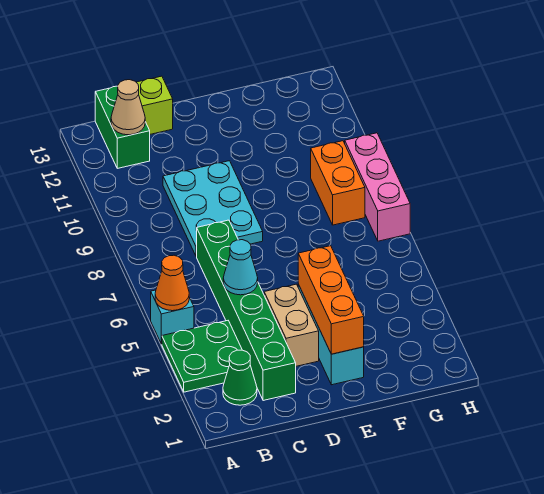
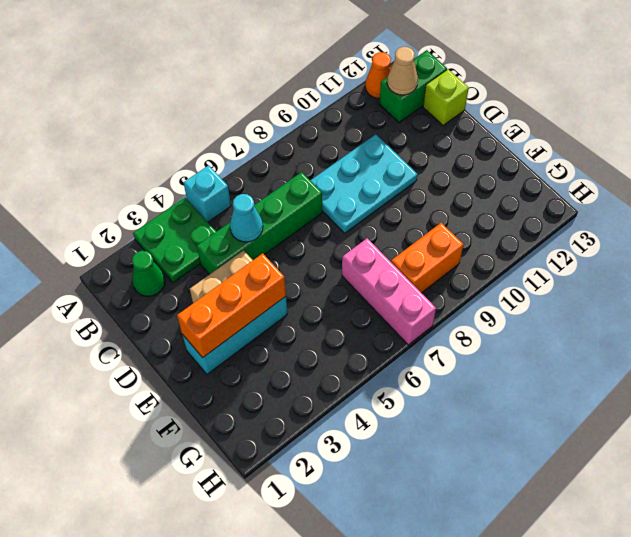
orange 1x1 cone [155,255,189,311] -> orange 1x1 cone moved to [365,52,391,98]
green 1x6 brick [197,220,296,401] -> green 1x4 brick [197,172,322,275]
pink 1x3 brick [345,133,410,241] -> pink 1x3 brick turned to [342,238,436,345]

